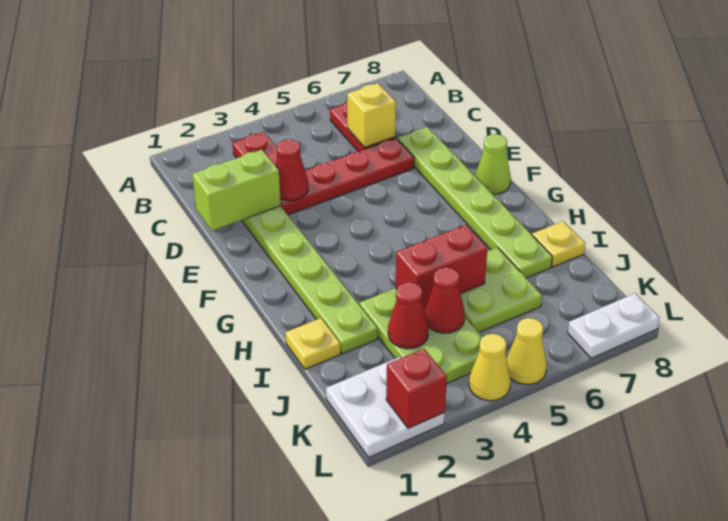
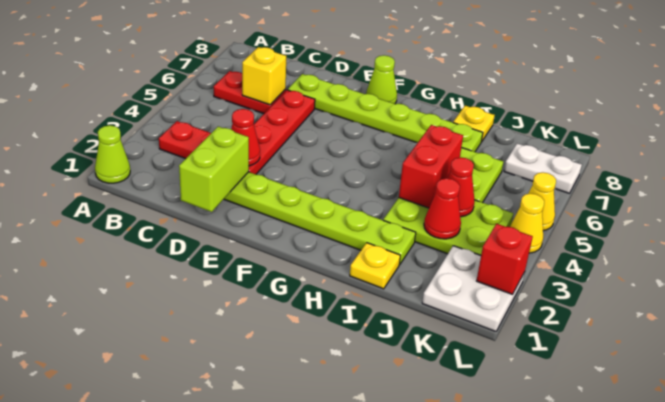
none -> lime 1x1 cone [95,125,130,183]
white 1x2 plate [568,293,660,358] -> white 1x2 plate turned to [504,144,582,193]

